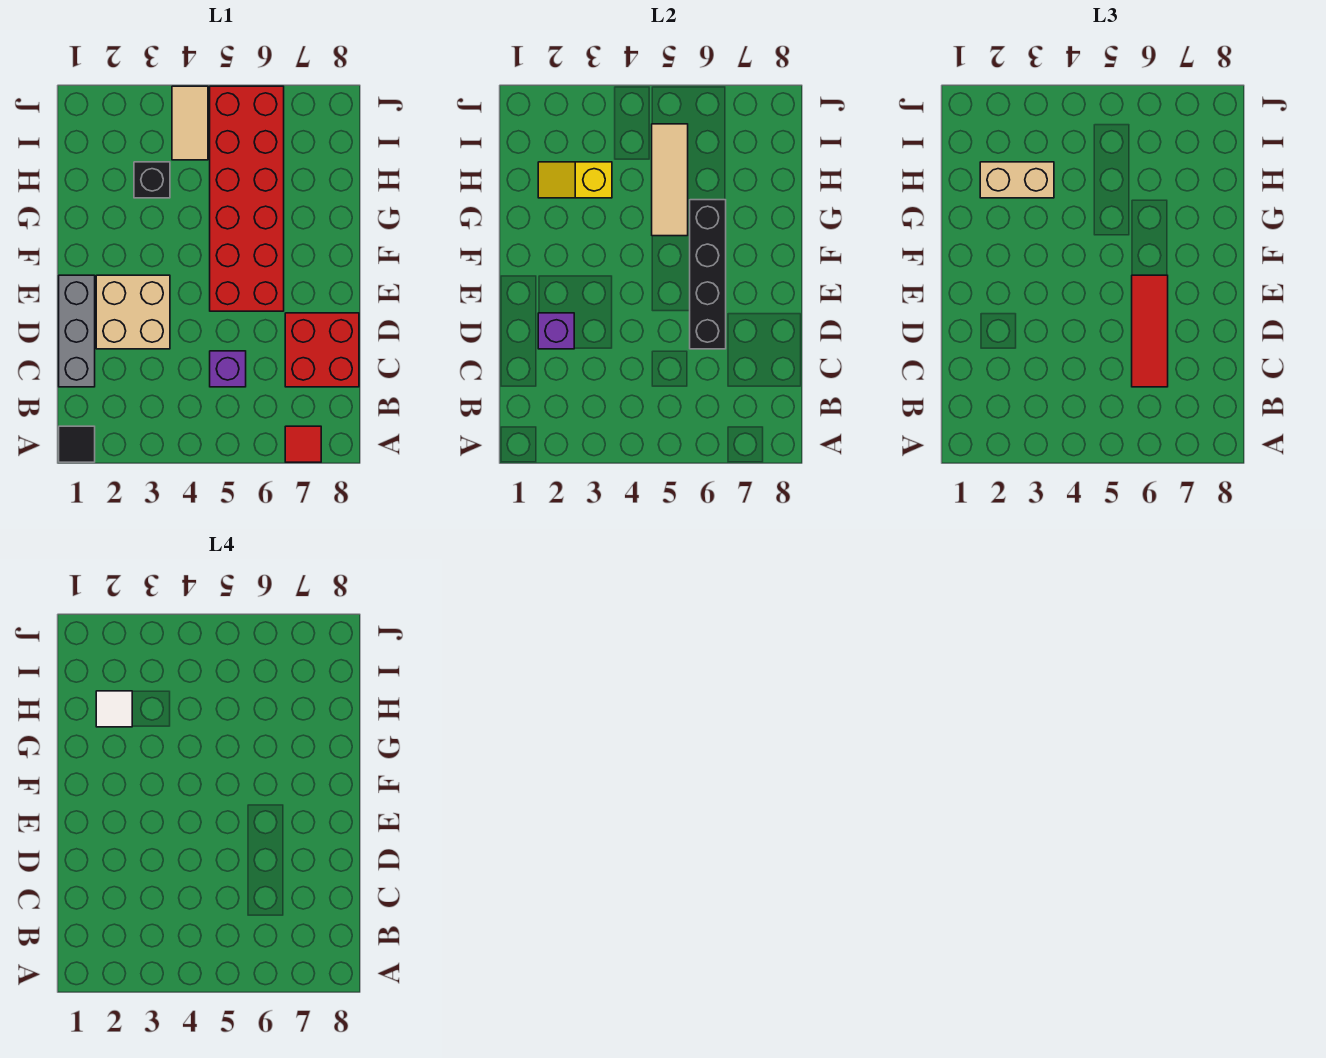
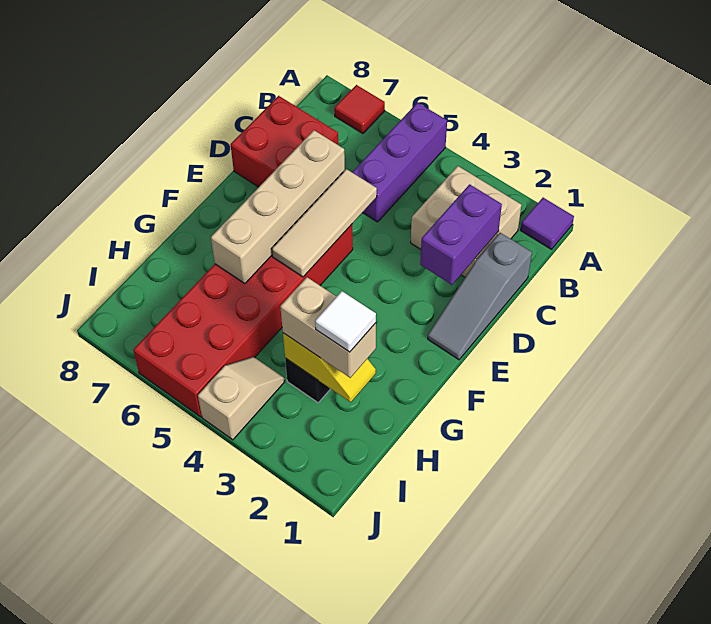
black 1x1 tile [59,426,95,462] -> purple 1x1 tile [521,198,574,249]
grey 1x3 brick [59,275,95,387] -> grey 1x3 slope [428,233,532,360]
purple 1x1 brick [210,351,246,387] -> purple 1x3 brick [352,103,447,222]
red 1x3 tile [1132,275,1168,387] -> none
tan 2x2 brick [96,275,170,349] -> tan 2x2 brick moved to [411,166,521,277]
purple 1x1 brick [538,313,574,349] -> purple 1x2 brick [420,184,502,285]
black 1x4 brick [690,200,726,349] -> tan 1x4 brick [211,130,345,284]
tan 1x3 tile [652,124,688,236] -> tan 1x3 tile moved to [272,169,377,277]
tan 1x2 tile [172,86,208,160] -> tan 1x2 slope [198,357,285,440]

